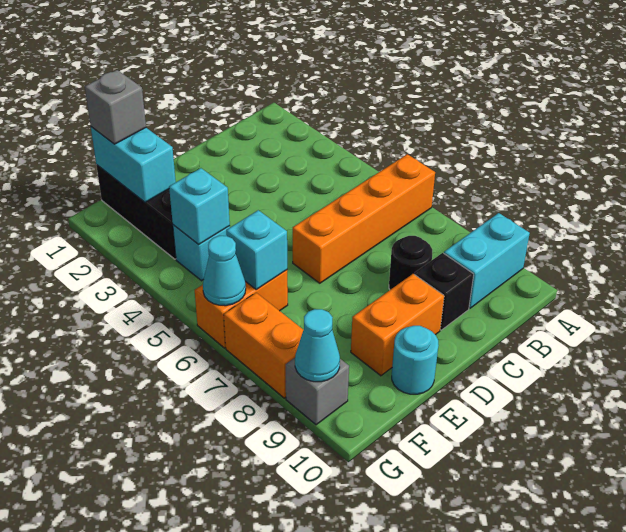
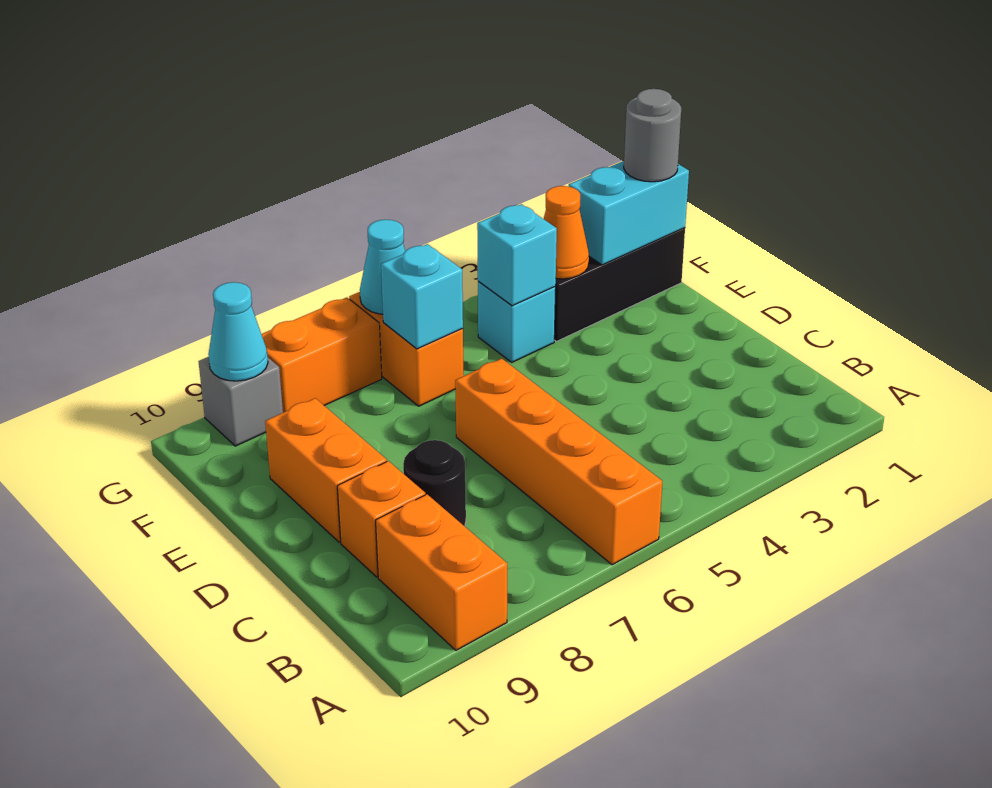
cyan 1x2 brick [444,213,530,308] -> orange 1x2 brick [376,494,507,650]
black 1x1 brick [414,253,474,330] -> orange 1x1 brick [337,461,425,577]
cyan 1x1 round brick [392,326,438,394] -> none
grey 1x1 brick [85,70,146,144] -> grey 1x1 round brick [624,89,681,182]
none -> orange 1x1 cone [544,186,589,279]

